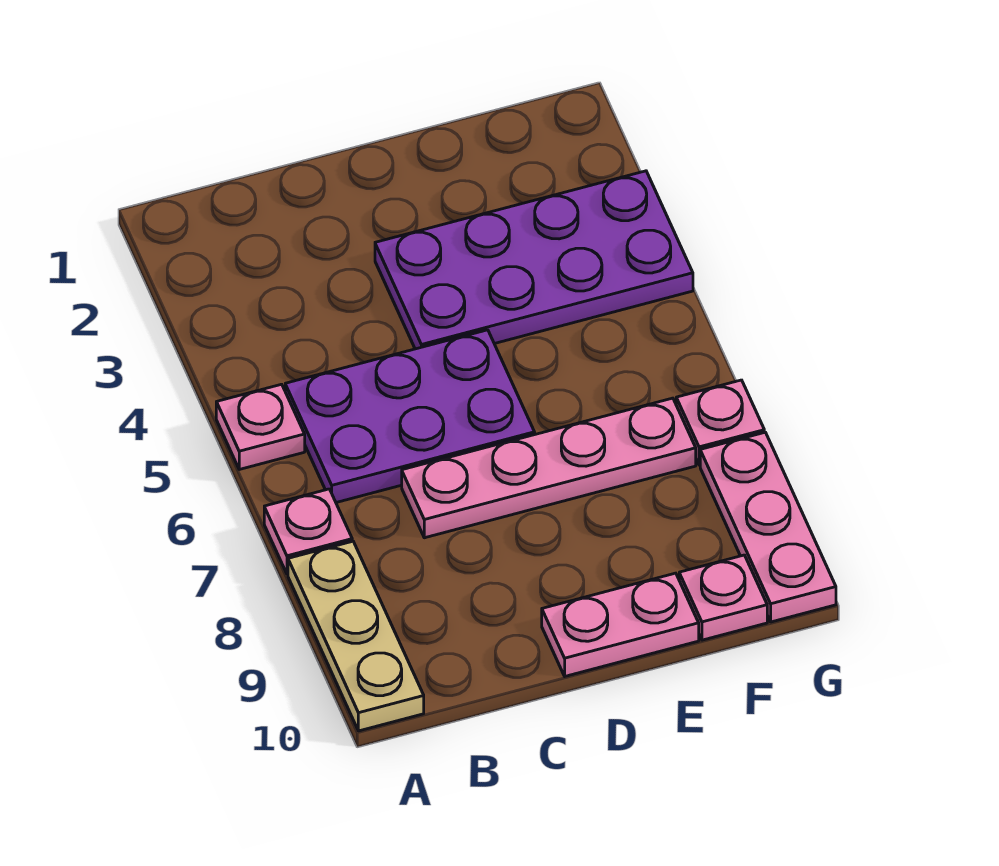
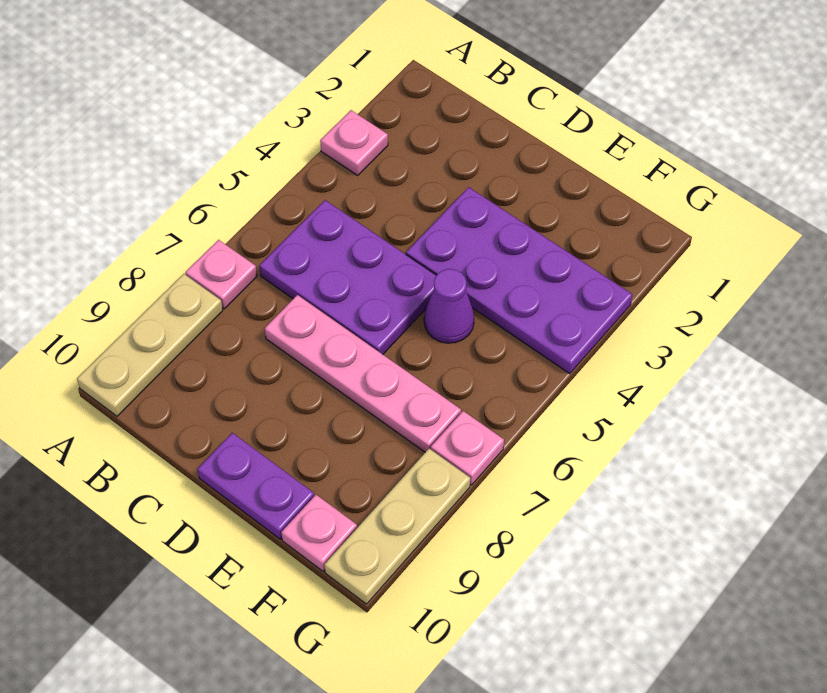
pink 1x1 plate [216,384,305,469] -> pink 1x1 plate moved to [320,110,388,175]
pink 1x2 plate [542,573,699,676] -> purple 1x2 plate [198,433,314,539]
none -> purple 1x1 cone [424,269,474,343]
pink 1x3 plate [700,432,836,622] -> tan 1x3 plate [324,449,470,604]

